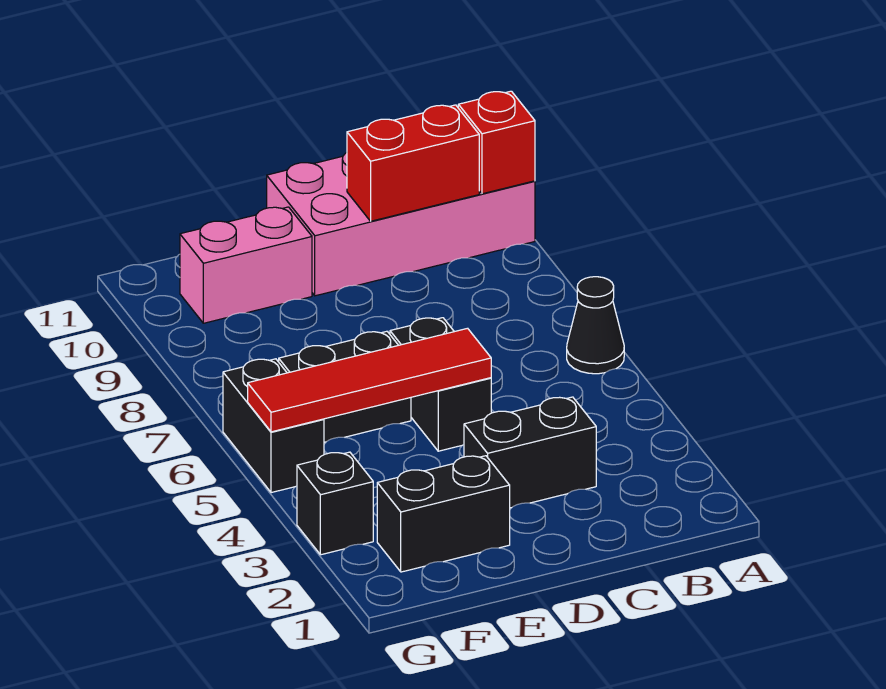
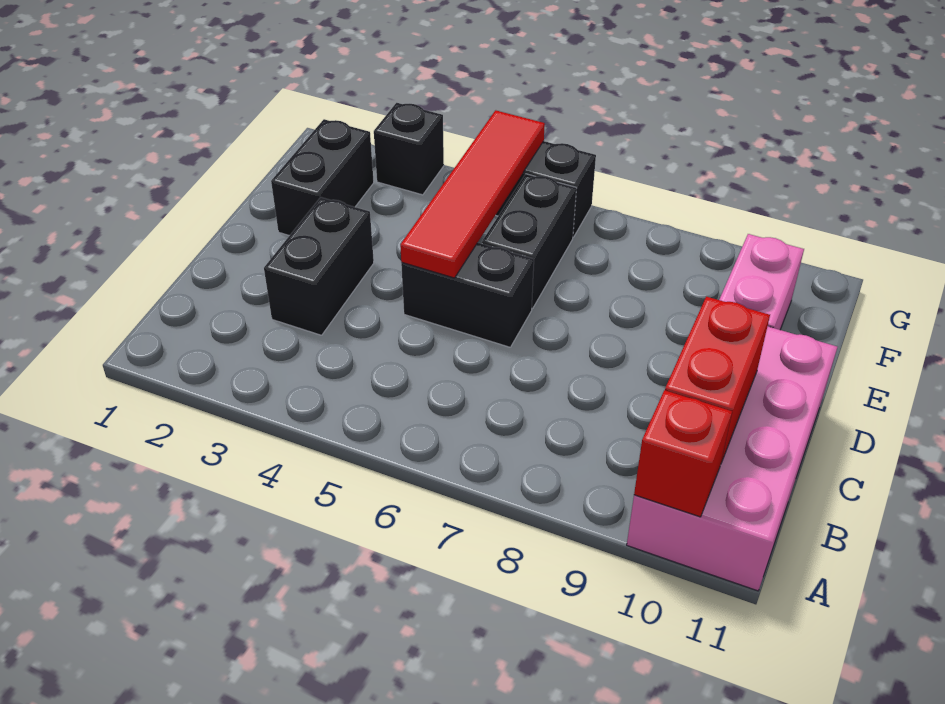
black 1x1 cone [567,277,624,374] -> none

